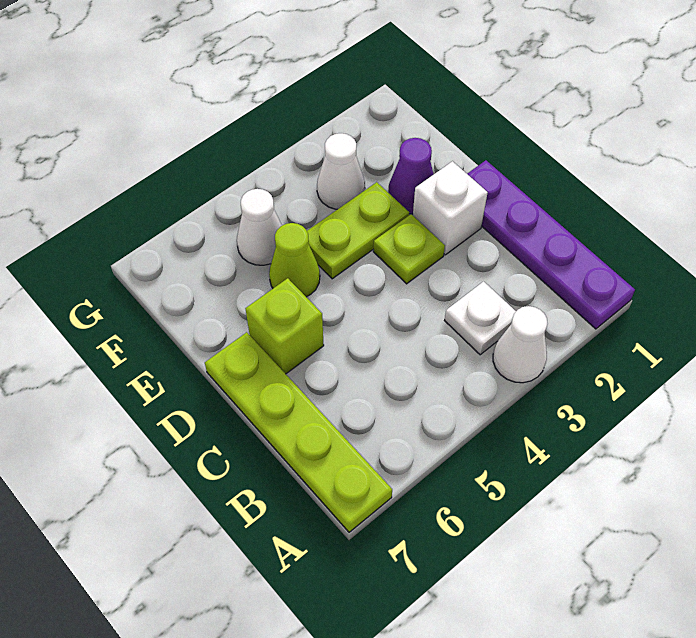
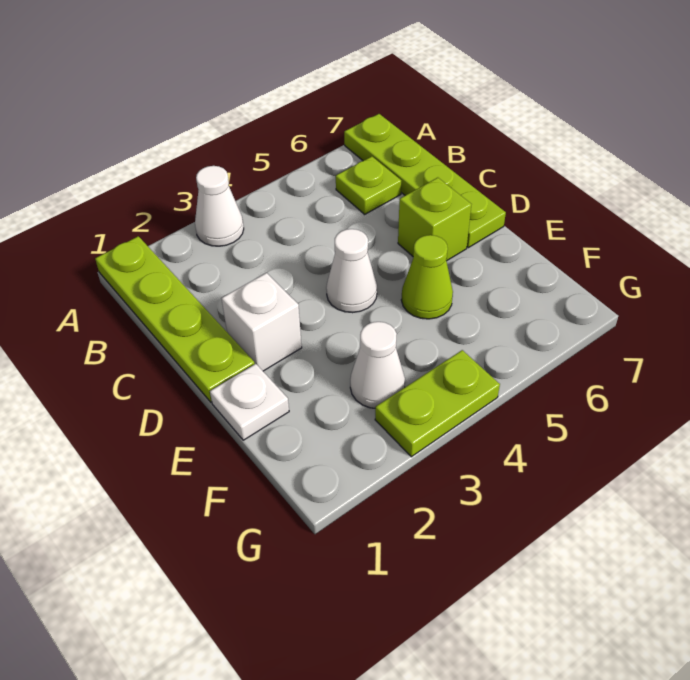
purple 1x4 plate [467,160,635,329] -> lime 1x4 plate [95,236,255,402]
white 1x1 plate [445,281,516,355] -> white 1x1 plate moved to [210,364,289,440]
lime 1x1 plate [373,214,445,284] -> lime 1x1 plate moved to [336,157,401,214]
purple 1x1 cone [388,138,434,214] -> none
lime 1x2 plate [307,182,409,279] -> lime 1x2 plate moved to [375,350,500,457]
white 1x1 cone [237,189,282,265] -> white 1x1 cone moved to [326,229,377,313]

